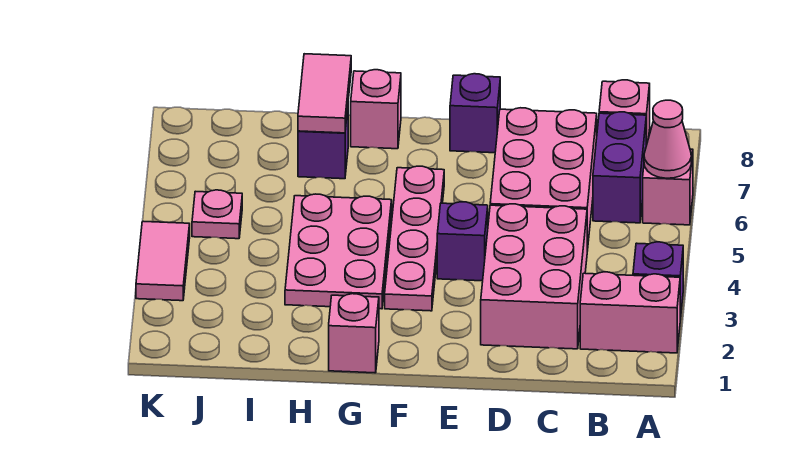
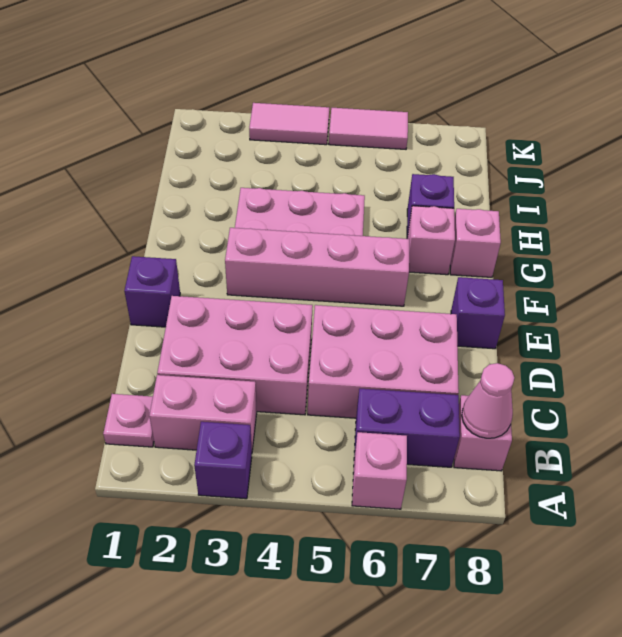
pink 1x2 brick [580,272,680,353] -> pink 1x2 brick turned to [149,375,257,450]
pink 1x1 cone [644,100,691,178] -> pink 1x1 cone moved to [462,363,514,438]
purple 1x1 brick [437,202,488,281] -> purple 1x1 brick moved to [124,256,180,327]
pink 1x4 plate [385,166,444,311] -> pink 1x4 brick [225,228,409,306]
pink 1x1 brick [329,294,379,373] -> pink 1x1 brick moved to [407,206,455,275]
pink 1x2 tile [298,54,351,133] -> pink 1x2 tile moved to [329,108,408,149]
pink 1x1 plate [192,190,242,239] -> pink 1x1 plate moved to [103,394,154,447]

